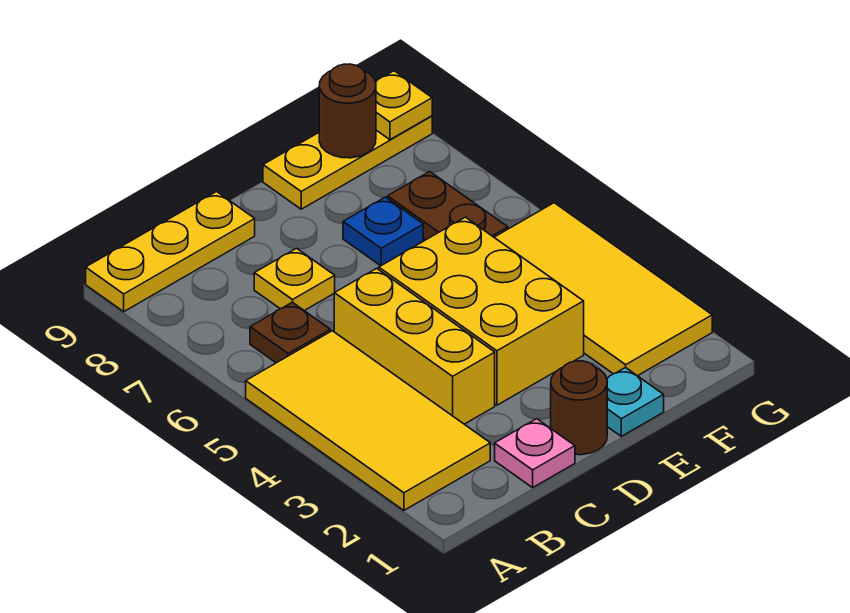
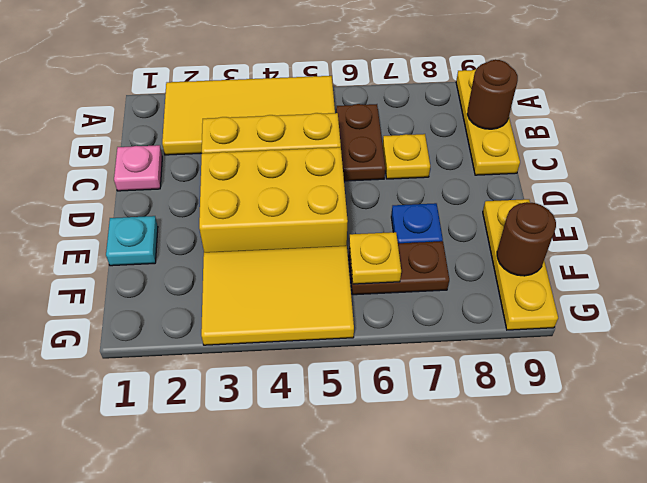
brown 1x1 plate [250,302,331,363] -> brown 1x2 plate [336,104,385,181]
brown 1x1 round brick [551,361,607,455] -> brown 1x1 round brick moved to [467,60,518,129]
yellow 2x4 tile [494,203,712,376] -> yellow 2x3 tile [201,246,354,345]
yellow 1x1 plate [375,71,432,140] -> yellow 1x1 plate moved to [349,232,401,284]

